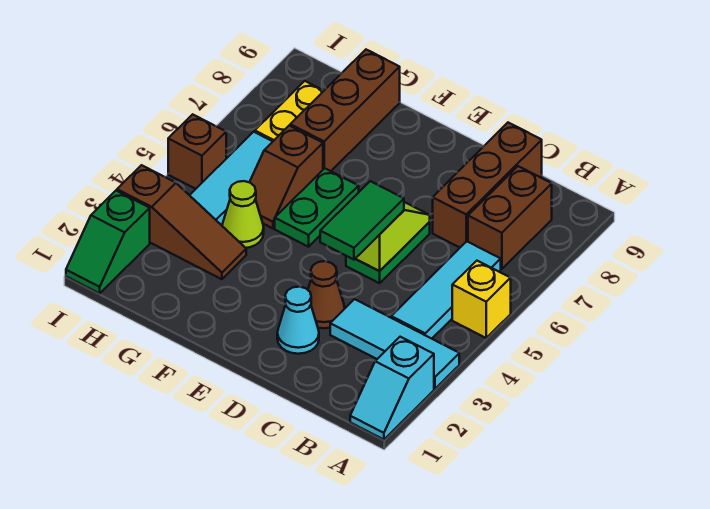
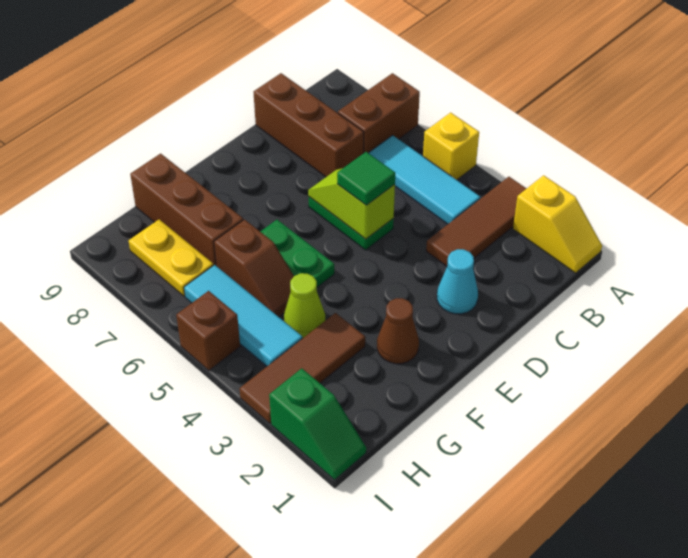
cyan 1x2 slope [350,337,434,440] -> yellow 1x2 slope [513,175,602,273]
cyan 1x3 tile [330,299,459,389] -> brown 1x3 tile [426,177,527,266]
brown 1x2 brick [468,166,552,269] -> brown 1x2 brick turned to [338,73,420,153]
brown 1x1 cone [308,261,345,328] -> brown 1x1 cone moved to [377,298,419,364]
green 1x2 tile [320,181,404,260] -> green 1x1 tile [337,152,395,205]
brown 1x3 slope [117,165,246,279] -> brown 1x3 tile [240,313,365,424]

